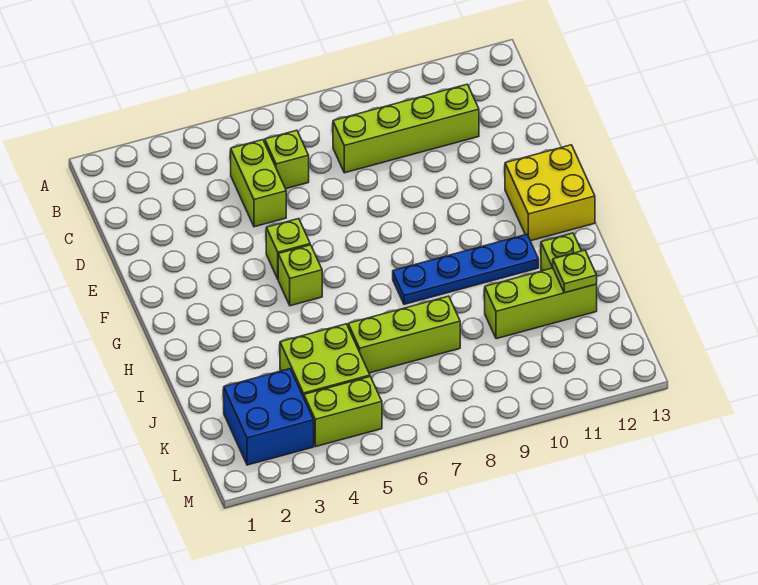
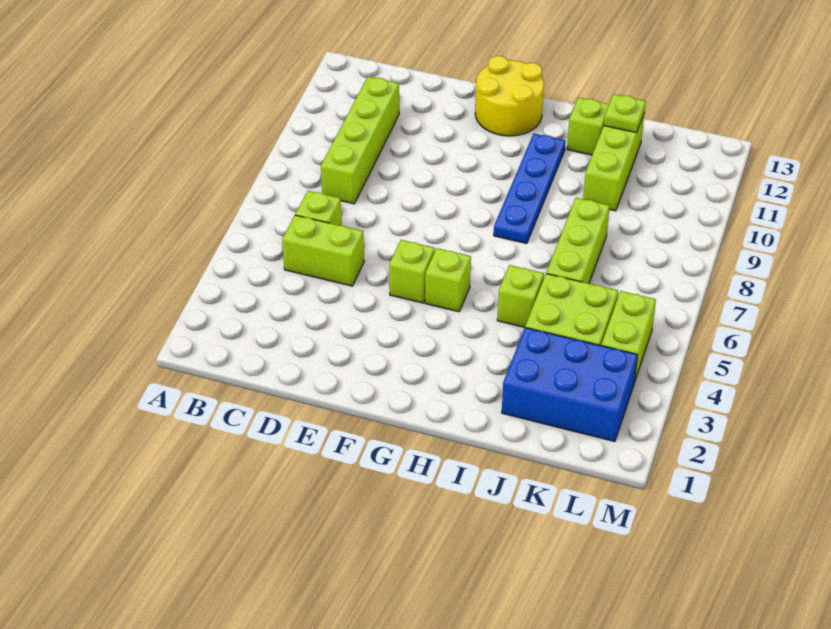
yellow 2x2 brick [505,145,595,241] -> yellow 2x2 round brick [475,56,544,136]
none -> lime 1x1 brick [497,265,544,327]
blue 2x2 brick [224,369,314,465] -> blue 2x3 brick [502,328,638,442]

